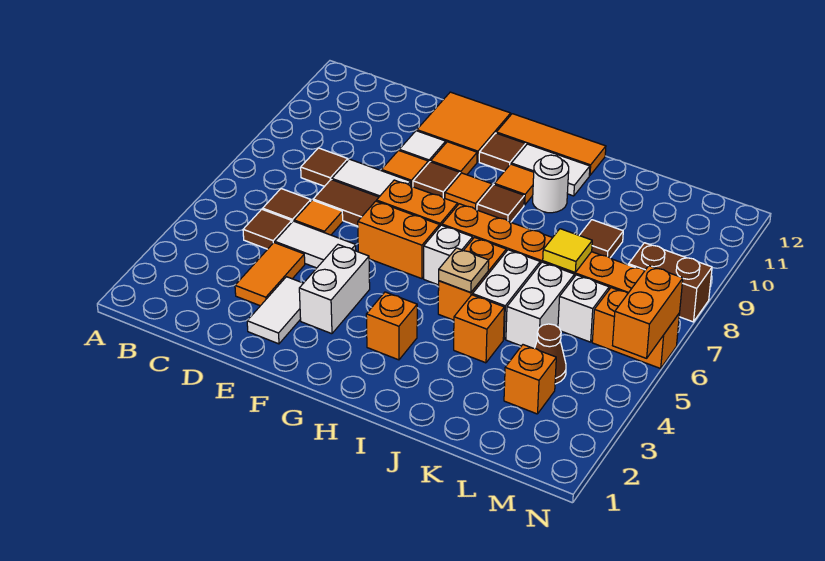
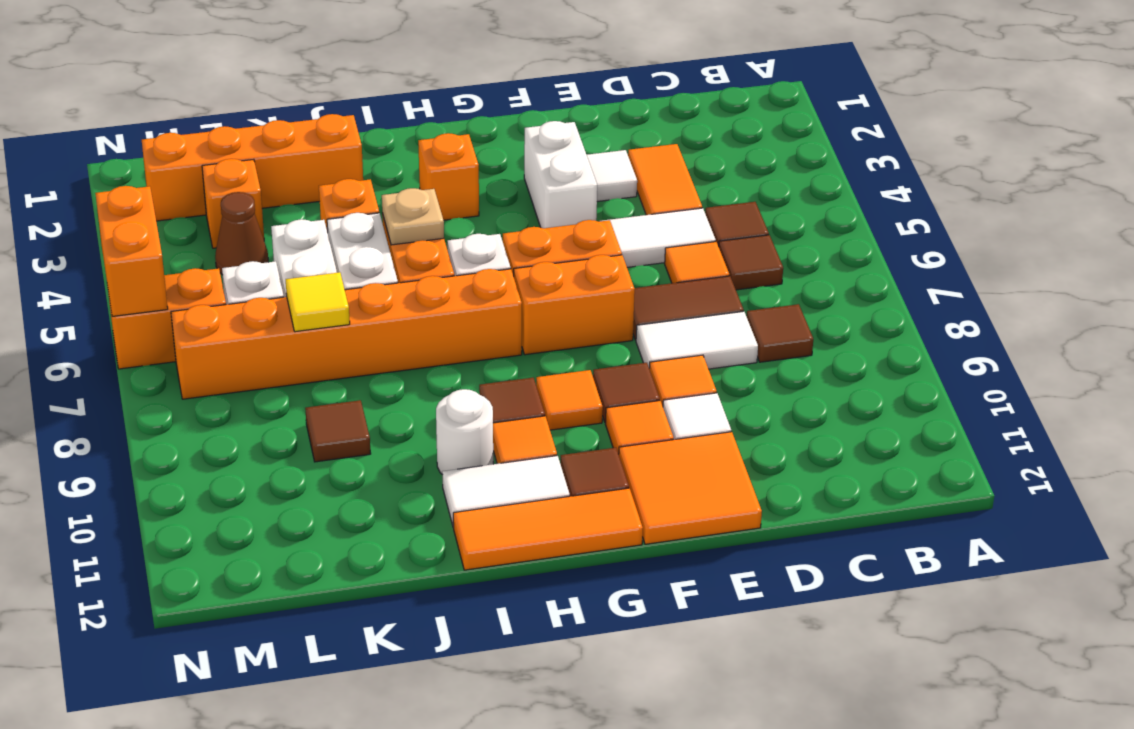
white 1x2 tile [247,277,303,344] -> white 1x1 tile [587,150,637,201]
none -> orange 1x4 brick [142,114,363,221]
brown 1x2 brick [629,243,712,322] -> none

